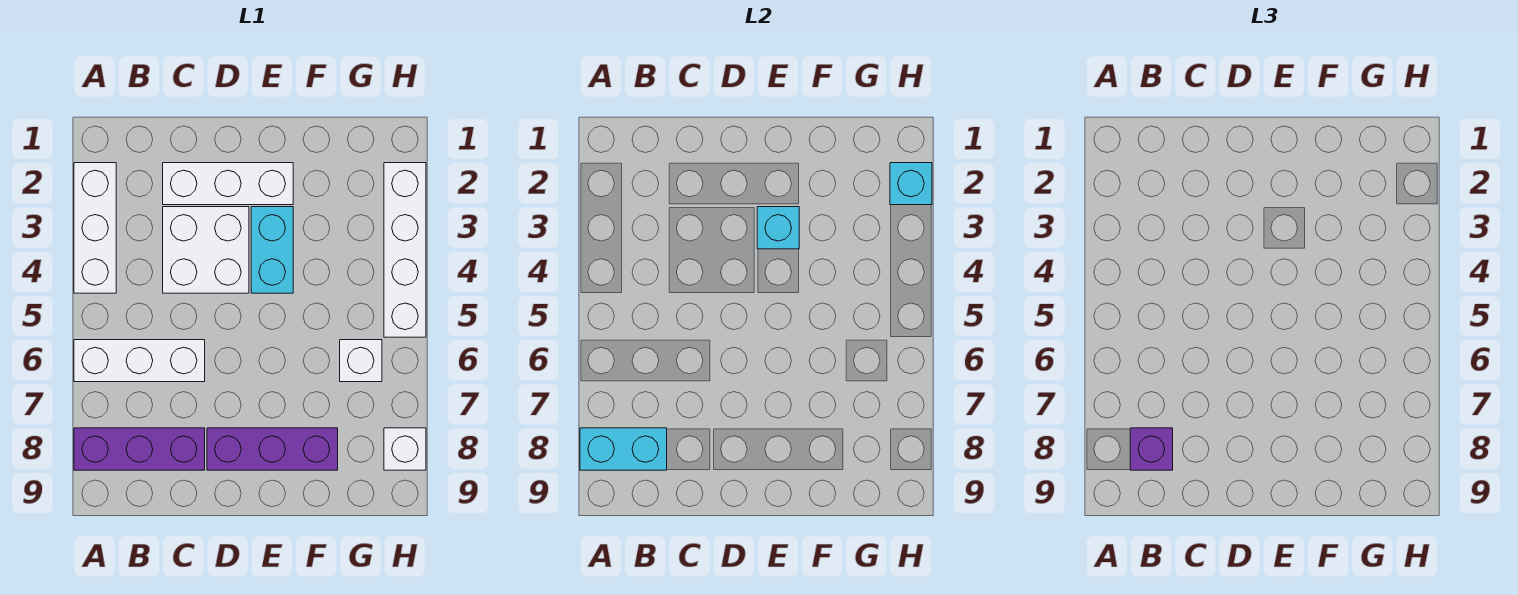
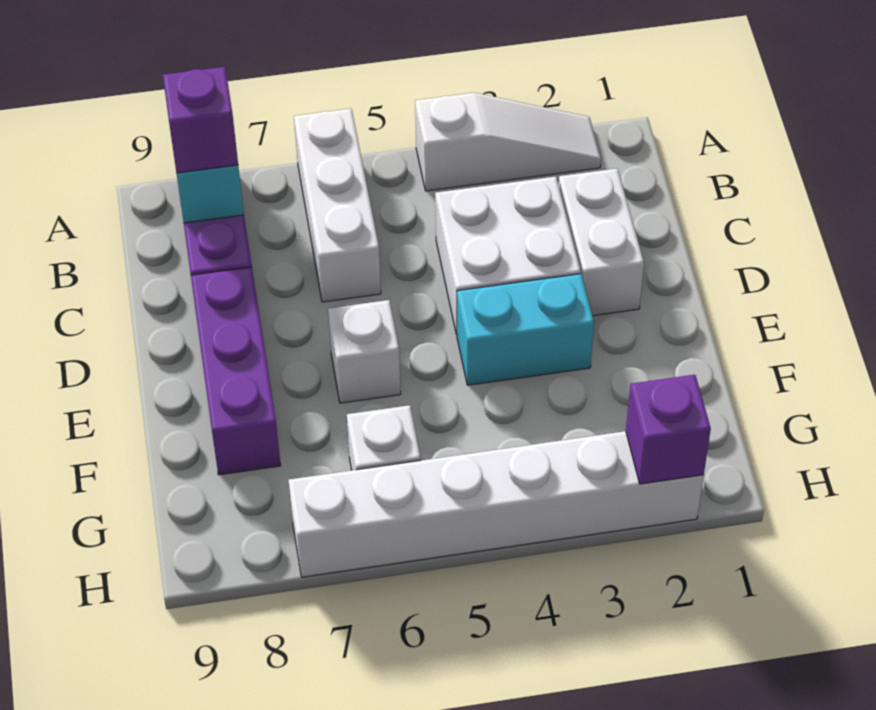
white 1x3 brick [74,163,116,293] -> white 1x3 slope [415,93,601,191]
white 1x3 brick [163,163,293,205] -> white 1x2 brick [559,168,644,316]
cyan 1x1 brick [757,207,799,249] -> none
white 1x4 brick [384,163,426,337] -> white 1x6 brick [288,431,704,577]
cyan 1x1 brick [890,163,932,205] -> purple 1x1 brick [626,375,711,484]
white 1x1 brick [384,428,426,470] -> white 1x1 brick moved to [328,300,401,403]

